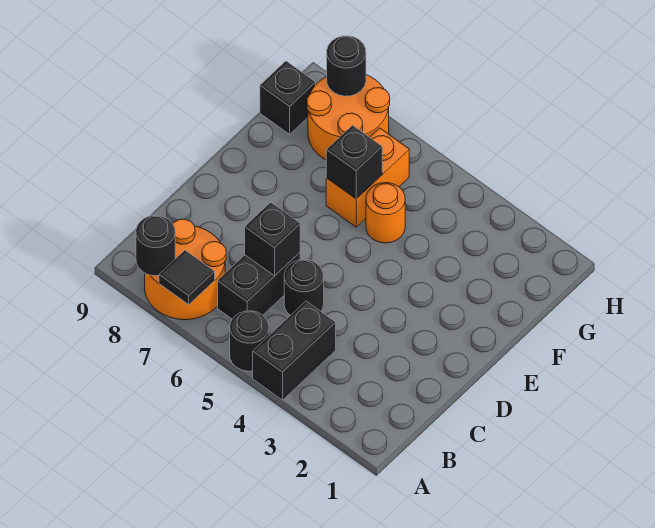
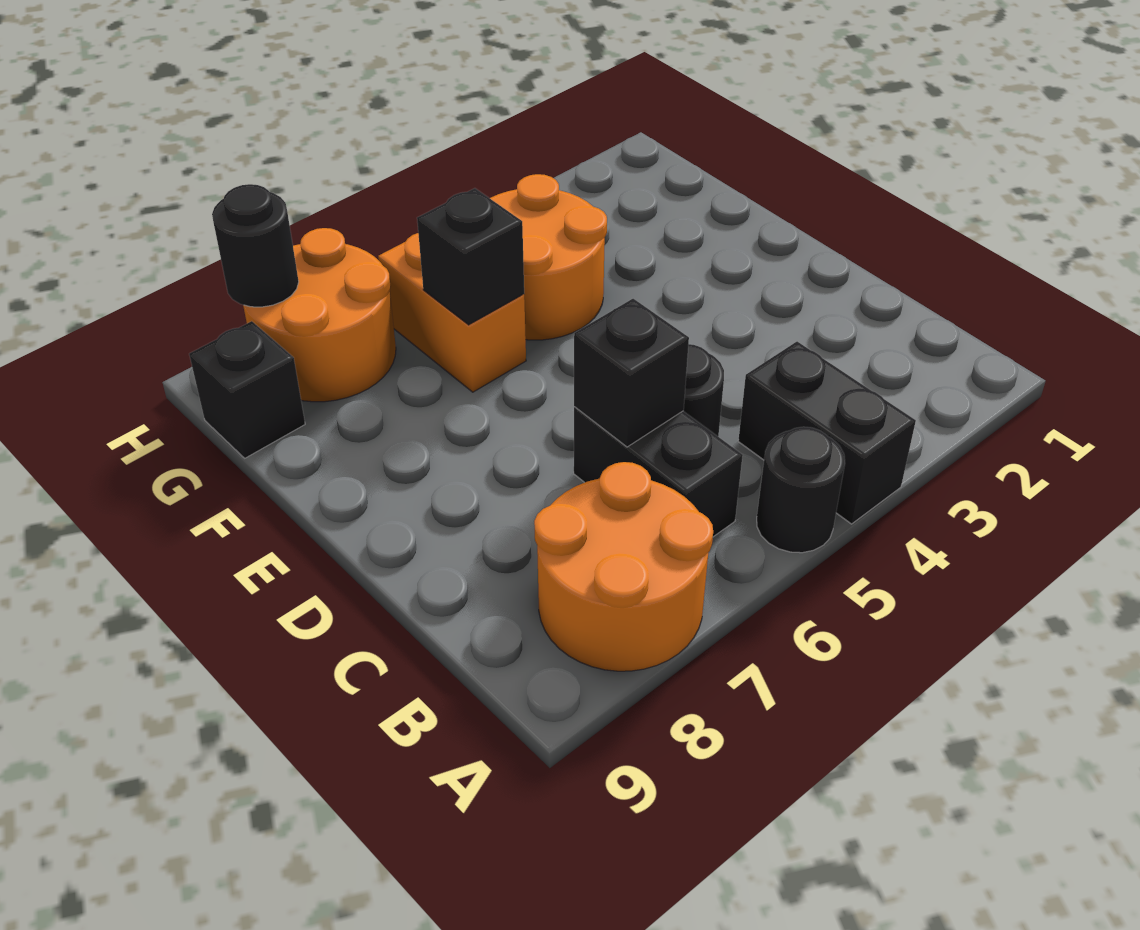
black 1x1 tile [159,250,215,305] -> none
black 1x1 round brick [136,215,175,276] -> none
orange 1x1 round brick [366,183,405,243] -> orange 2x2 round brick [490,174,607,340]

